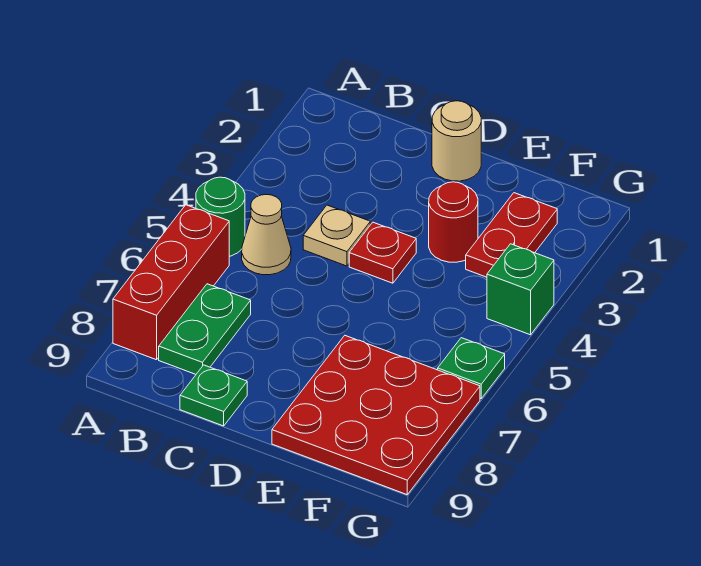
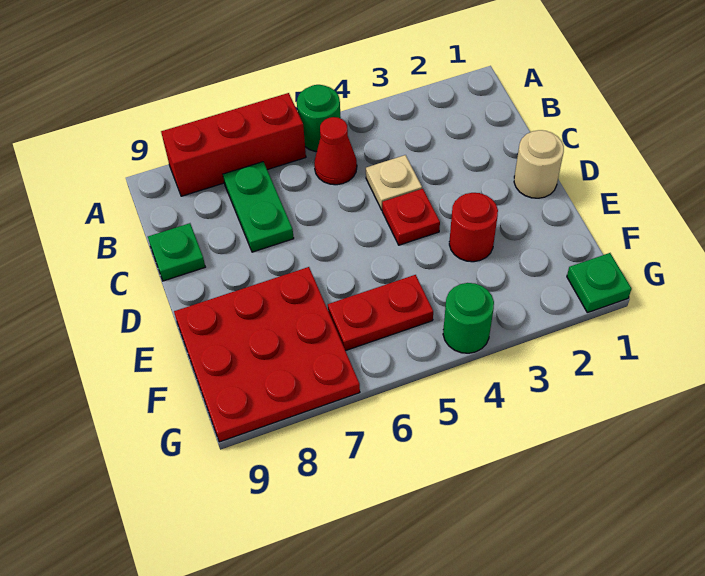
tan 1x1 cone [242,195,291,275] -> red 1x1 cone [314,117,357,185]
green 1x2 plate [159,284,251,374] -> green 1x2 plate turned to [223,162,294,252]
red 1x2 plate [466,193,557,277] -> red 1x2 plate moved to [328,275,433,351]
green 1x1 brick [487,244,554,335] -> green 1x1 round brick [443,283,494,353]
green 1x1 plate [438,338,505,399] -> green 1x1 plate moved to [567,253,631,313]

